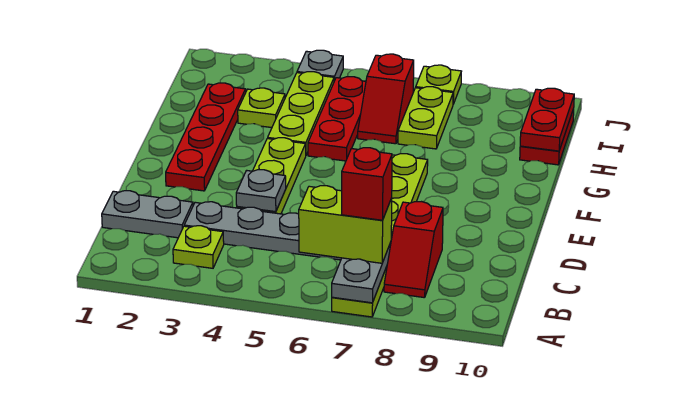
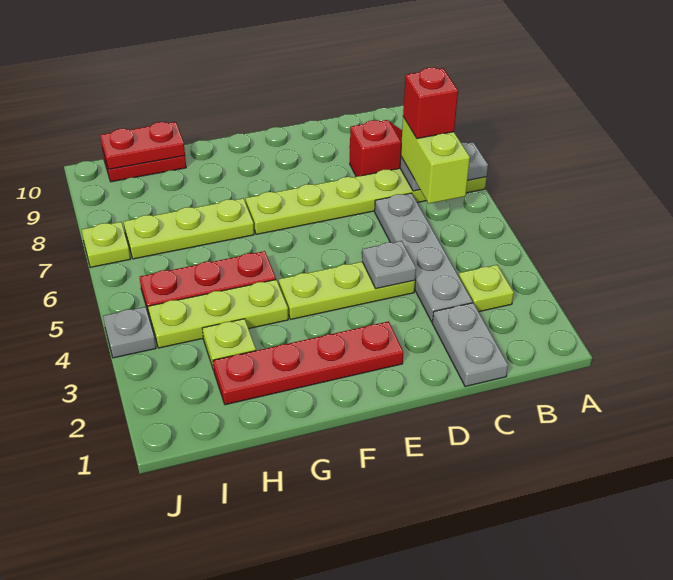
red 1x2 slope [358,54,414,144] -> none
lime 1x2 plate [398,87,453,149] -> lime 1x3 plate [124,198,254,259]

